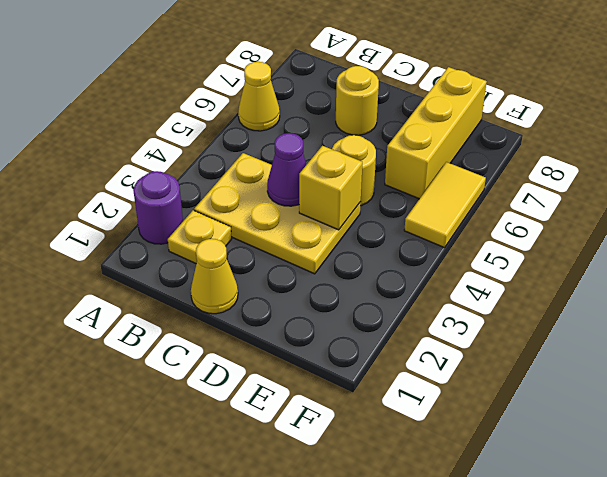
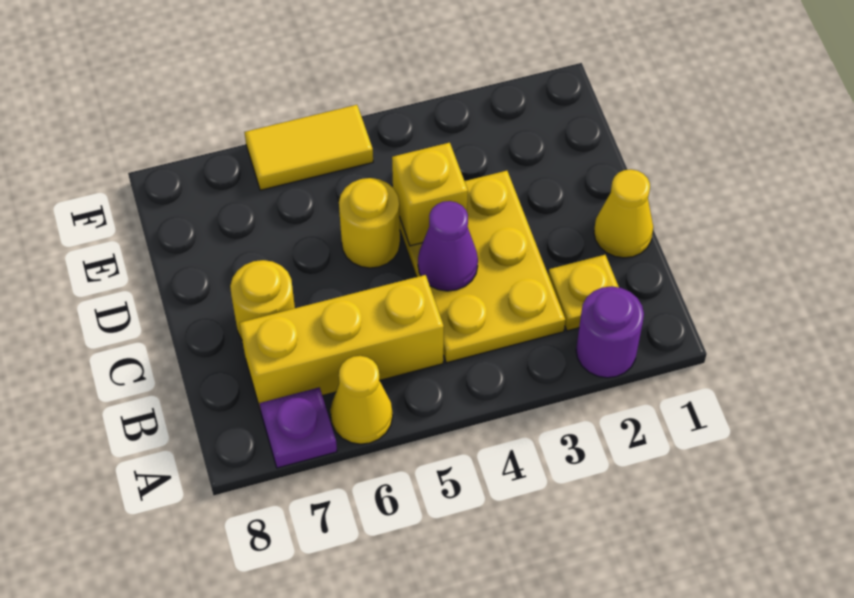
none -> purple 1x1 plate [259,387,337,468]
yellow 1x3 brick [385,67,487,199] -> yellow 1x3 brick moved to [239,275,444,411]

